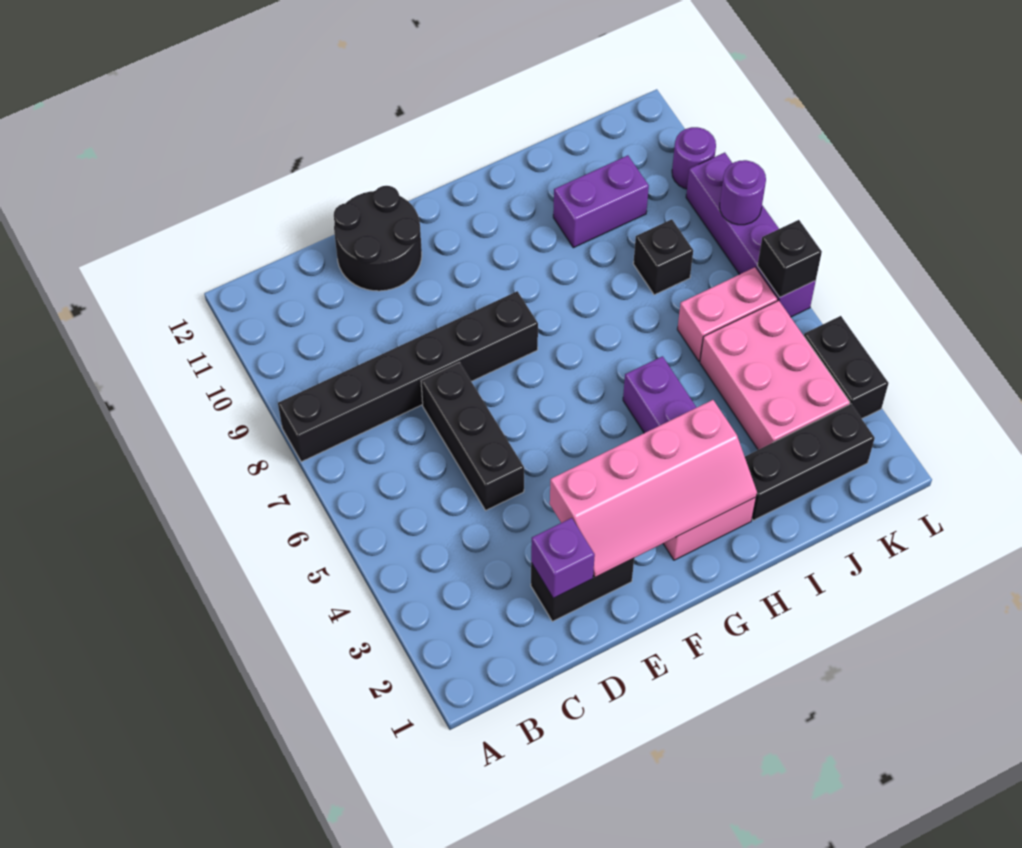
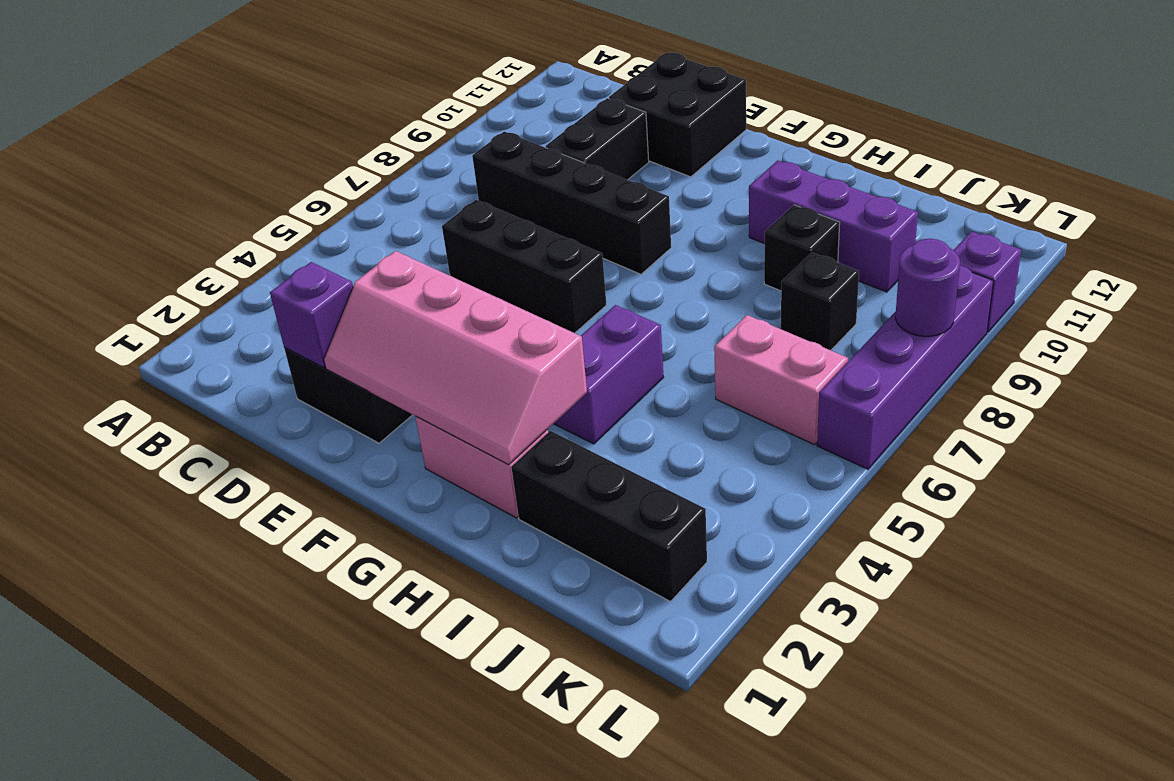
black 1x6 brick [278,291,538,462] -> black 1x4 brick [472,132,671,274]
black 1x3 brick [421,363,524,510] -> black 1x3 brick turned to [442,200,606,333]
black 2x2 round brick [334,186,422,291] -> black 2x2 brick [609,53,746,177]
purple 1x2 brick [553,155,649,248] -> purple 1x3 brick [749,161,918,292]
pink 2x3 brick [700,301,850,450] -> none
black 1x2 brick [804,316,889,419] -> black 1x2 brick moved to [546,98,649,180]
black 1x1 brick [757,220,822,297] -> black 1x1 brick moved to [764,205,840,291]
purple 1x1 round brick [672,127,716,189] -> purple 1x1 brick [954,231,1021,332]

